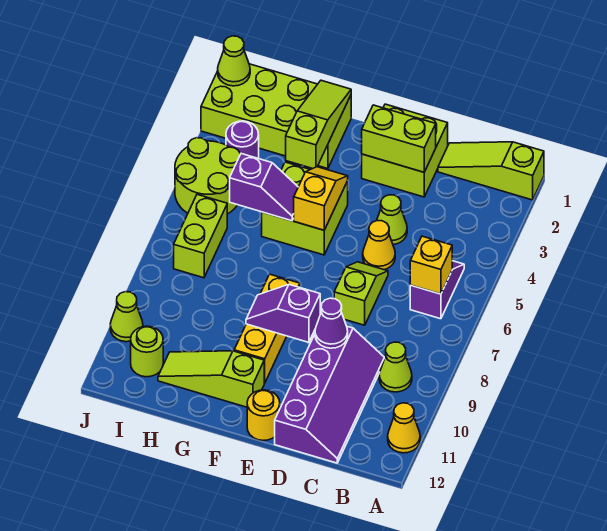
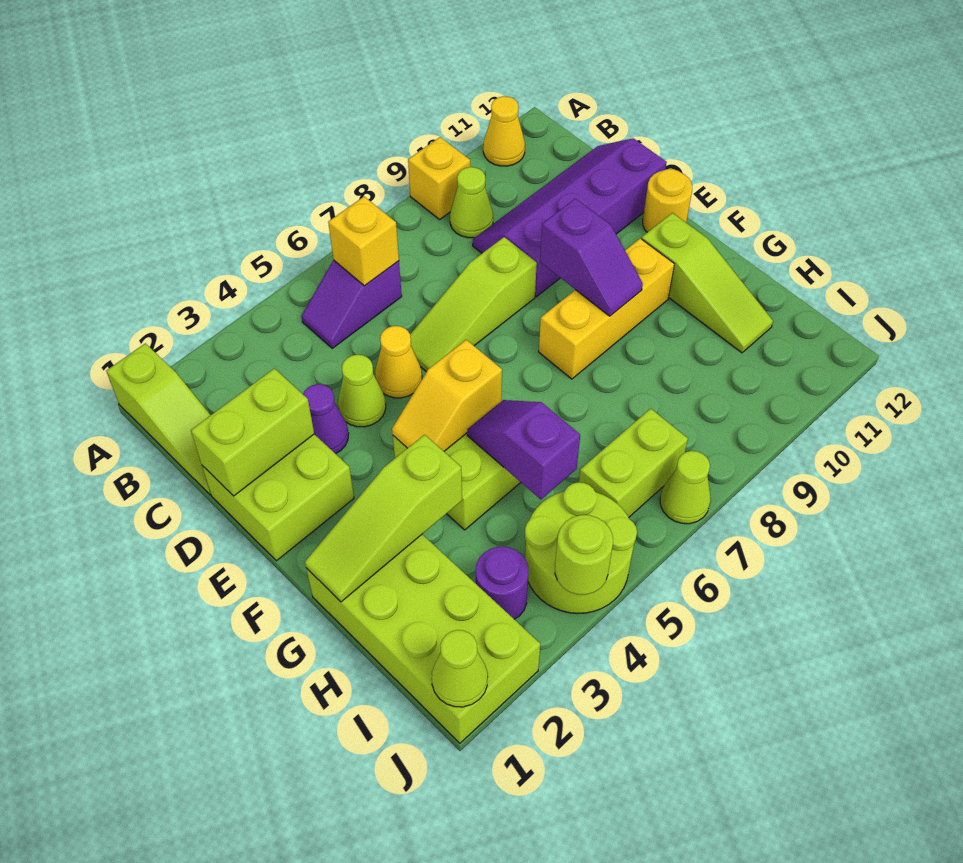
none -> yellow 1x1 brick [408,137,470,220]
lime 1x2 brick [362,105,436,172] -> lime 1x2 brick turned to [191,368,314,496]
lime 1x2 slope [334,262,388,325] -> lime 1x3 slope [410,237,537,372]
purple 1x1 cone [315,298,348,348] -> purple 1x1 cone moved to [303,384,349,454]
lime 1x1 round brick [131,326,163,377] -> lime 1x1 round brick moved to [555,515,613,595]
lime 1x1 cone [110,292,143,342] -> lime 1x1 cone moved to [660,451,711,524]

